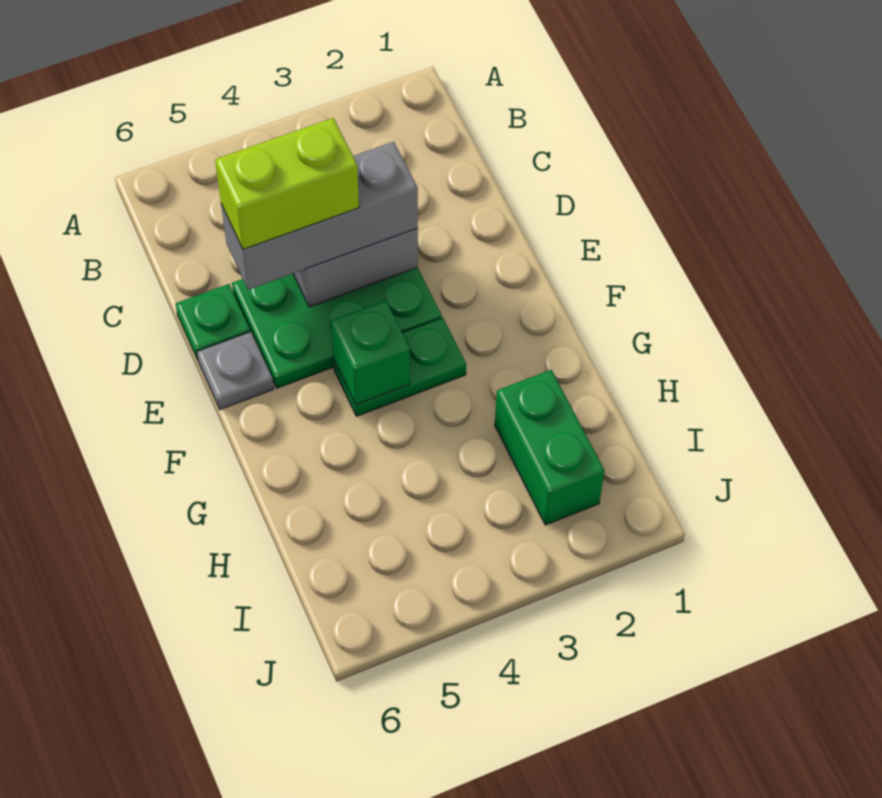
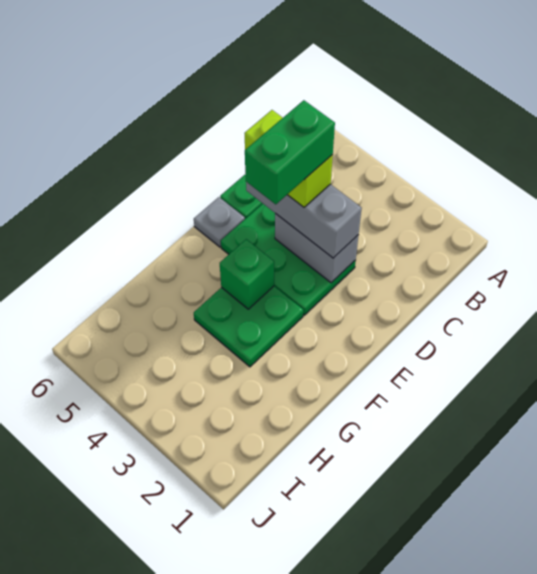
green 1x2 plate [333,317,466,416] -> green 2x2 plate [194,286,303,367]
green 1x2 brick [495,370,604,525] -> green 1x2 brick moved to [245,100,335,204]

